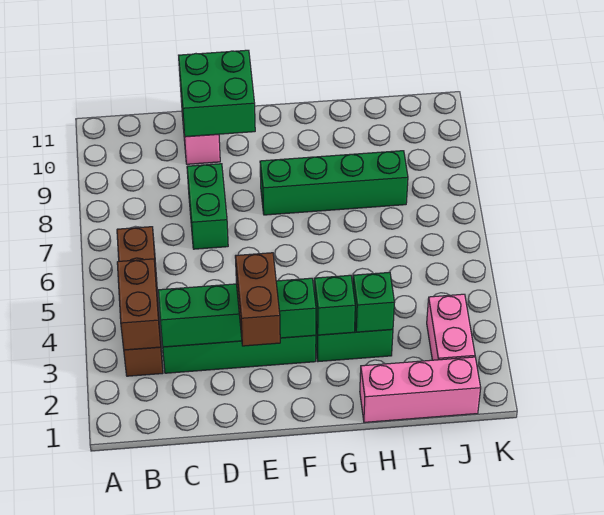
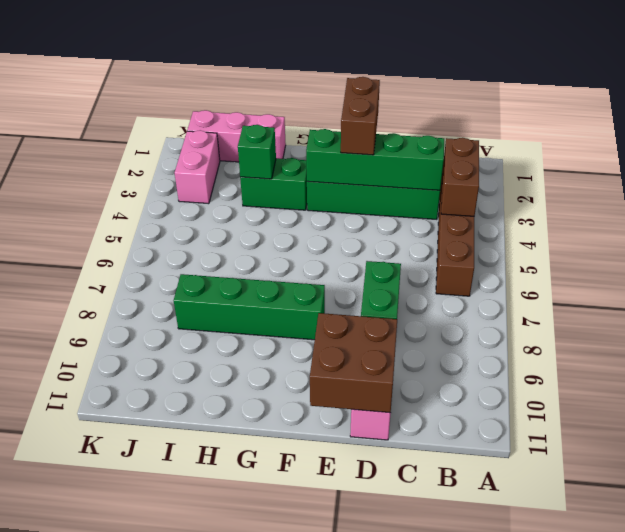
green 2x2 brick [179,50,255,137] -> brown 2x2 brick [310,313,397,413]
green 1x1 brick [314,275,355,335] -> none

